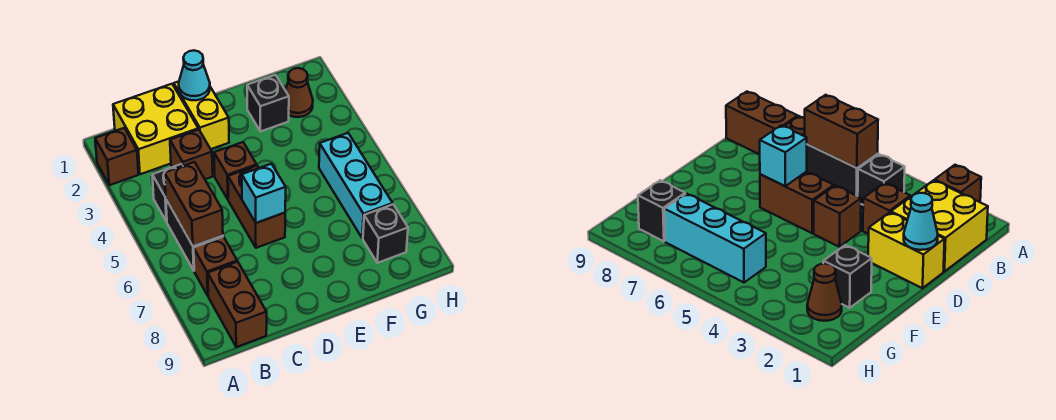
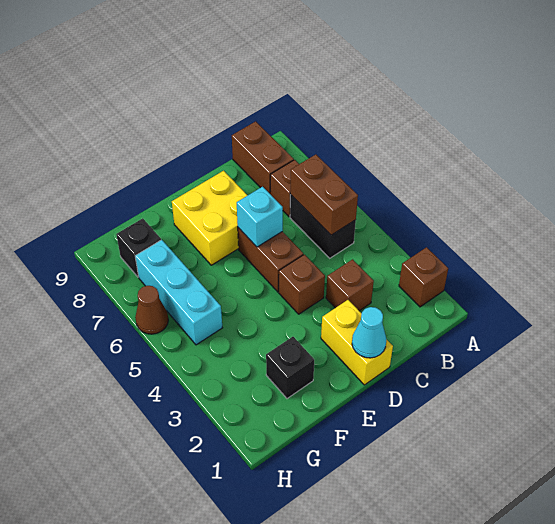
yellow 2x2 brick [113,84,198,174] -> yellow 2x2 brick moved to [172,171,247,265]
black 1x1 brick [152,164,183,222] -> none
brown 1x1 cone [285,68,313,117] -> brown 1x1 cone moved to [135,286,168,334]

